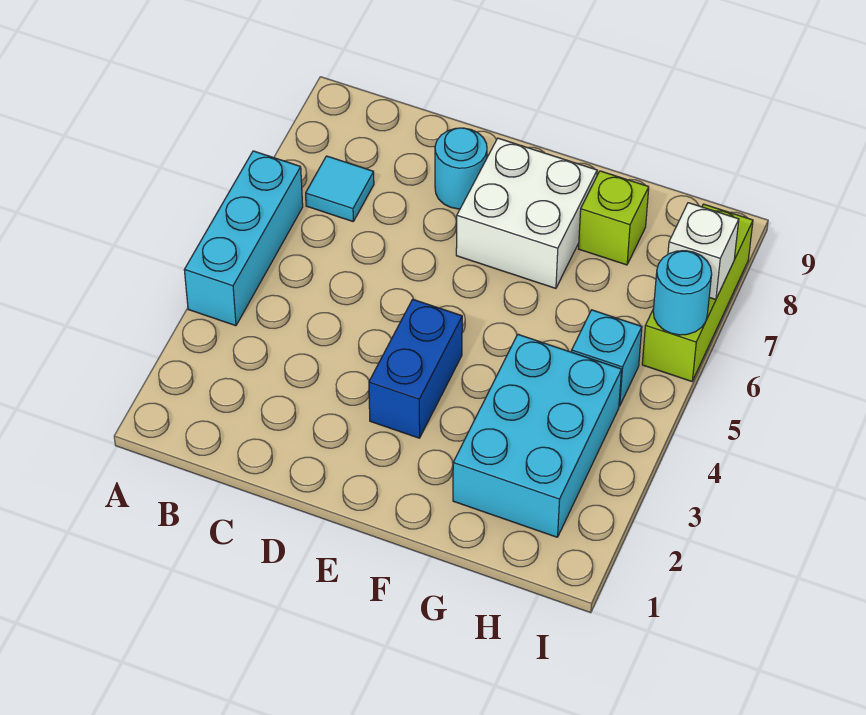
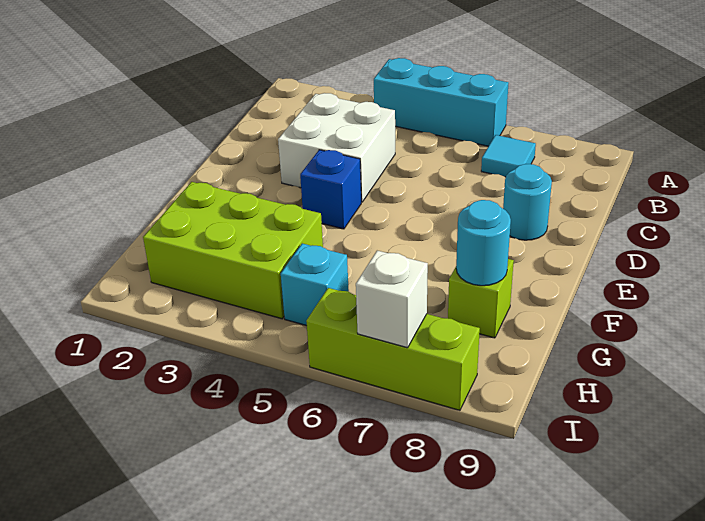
blue 1x2 brick [369,300,462,438] -> blue 1x1 brick [300,150,361,229]
white 2x2 brick [456,138,597,288] -> white 2x2 brick moved to [278,93,395,202]
cyan 2x3 brick [453,335,622,537] -> lime 2x3 brick [143,182,323,319]
cyan 1x1 round brick [653,251,712,335] -> cyan 1x1 round brick moved to [456,200,511,286]

